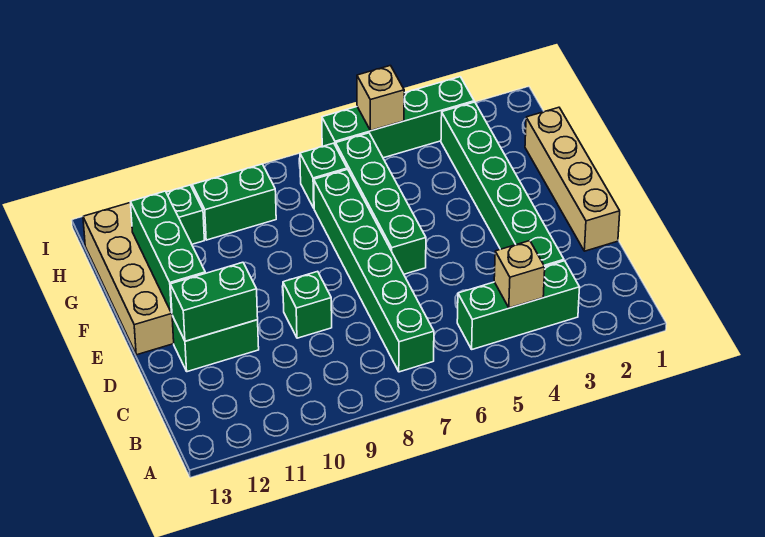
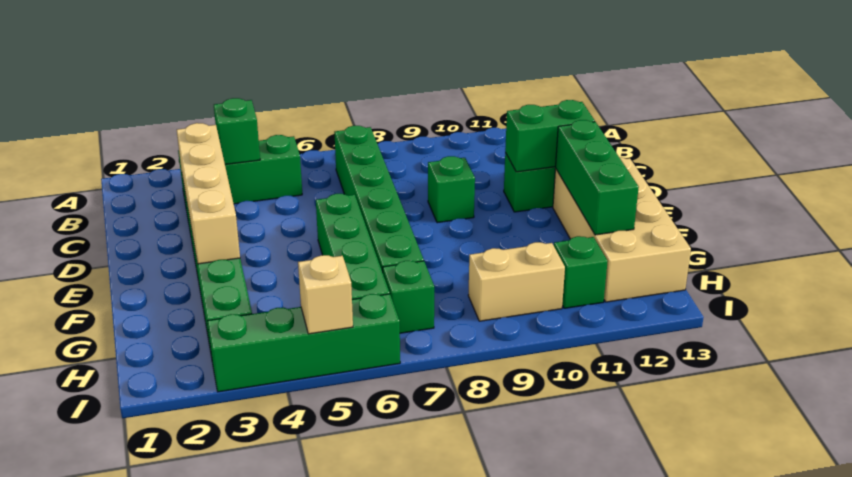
tan 1x1 brick [494,241,545,308] -> green 1x1 brick [214,98,260,164]
tan 1x4 brick [525,107,620,251] -> tan 1x4 brick moved to [177,123,240,264]
green 1x2 brick [192,164,276,240] -> tan 1x2 brick [468,242,565,321]

